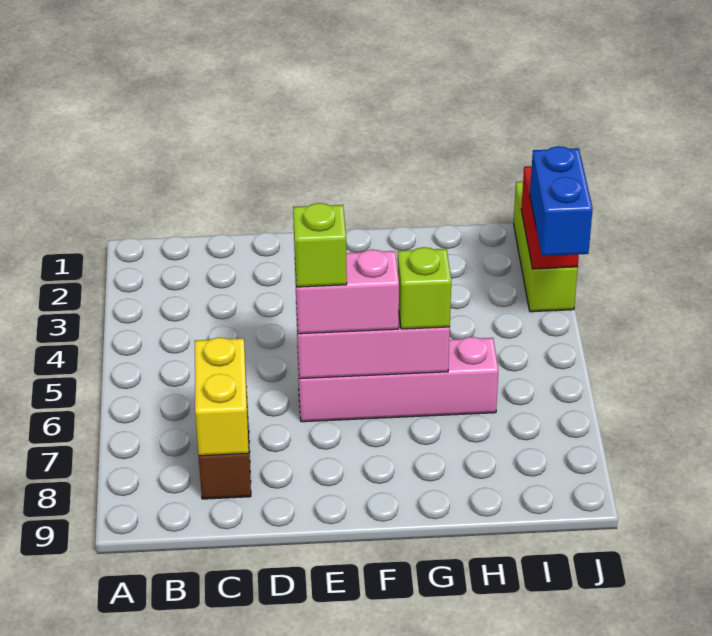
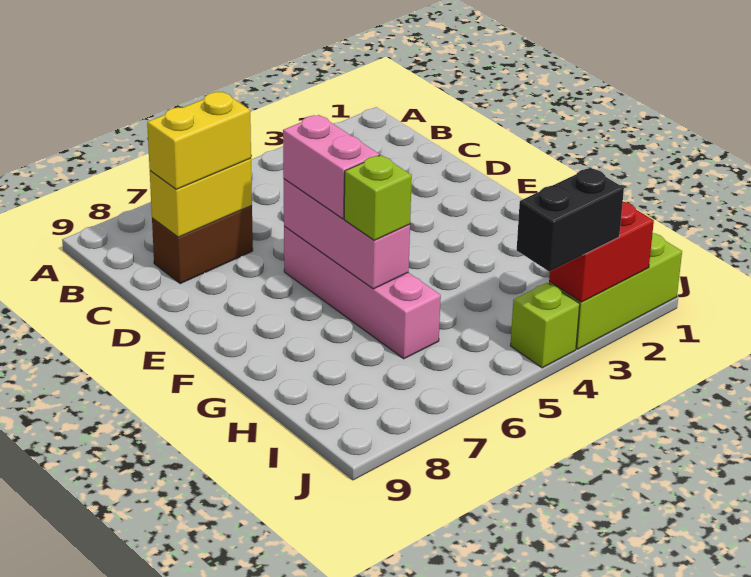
none -> yellow 1x2 brick [147,92,251,189]
lime 1x1 brick [293,203,347,287] -> lime 1x1 brick moved to [510,283,580,368]
blue 1x2 brick [530,146,593,256] -> black 1x2 brick [517,168,624,272]

